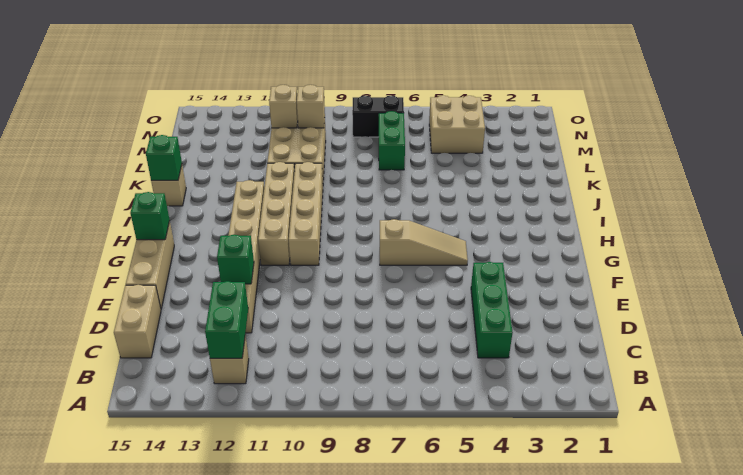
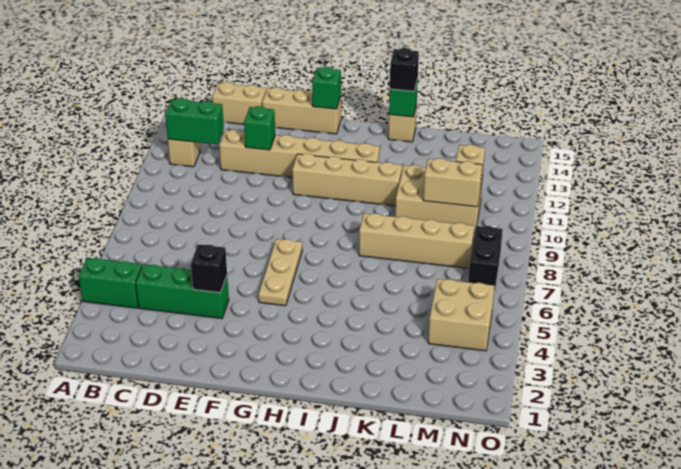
none -> black 1x1 brick [191,244,227,293]
tan 1x3 slope [380,219,468,265] -> tan 1x3 plate [259,239,302,306]
tan 1x4 brick [289,162,323,265] -> tan 1x4 brick moved to [359,213,474,268]
none -> black 1x1 brick [390,48,419,91]
green 1x2 brick [379,111,405,170] -> green 1x2 brick moved to [79,258,142,308]
tan 1x1 brick [297,85,325,128] -> tan 1x2 brick [423,158,482,207]

